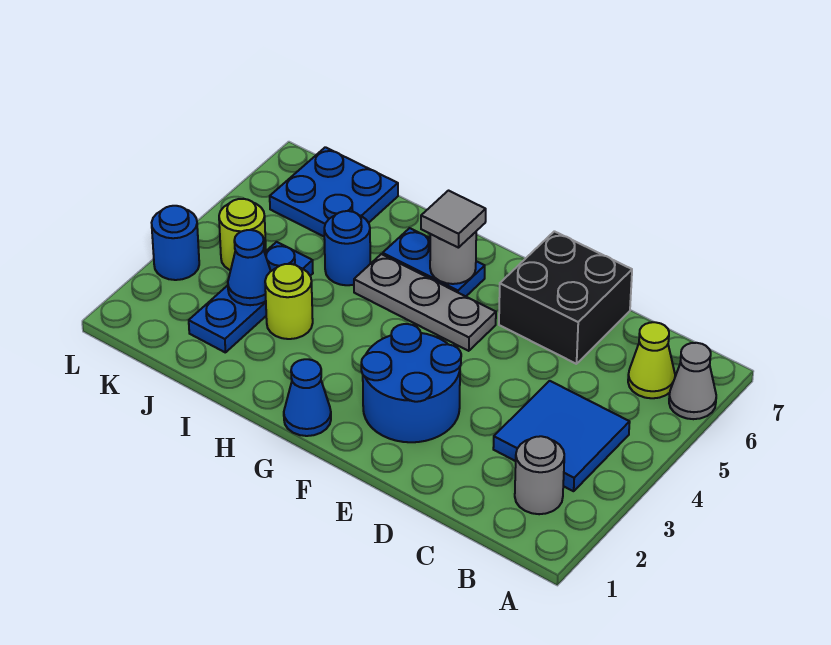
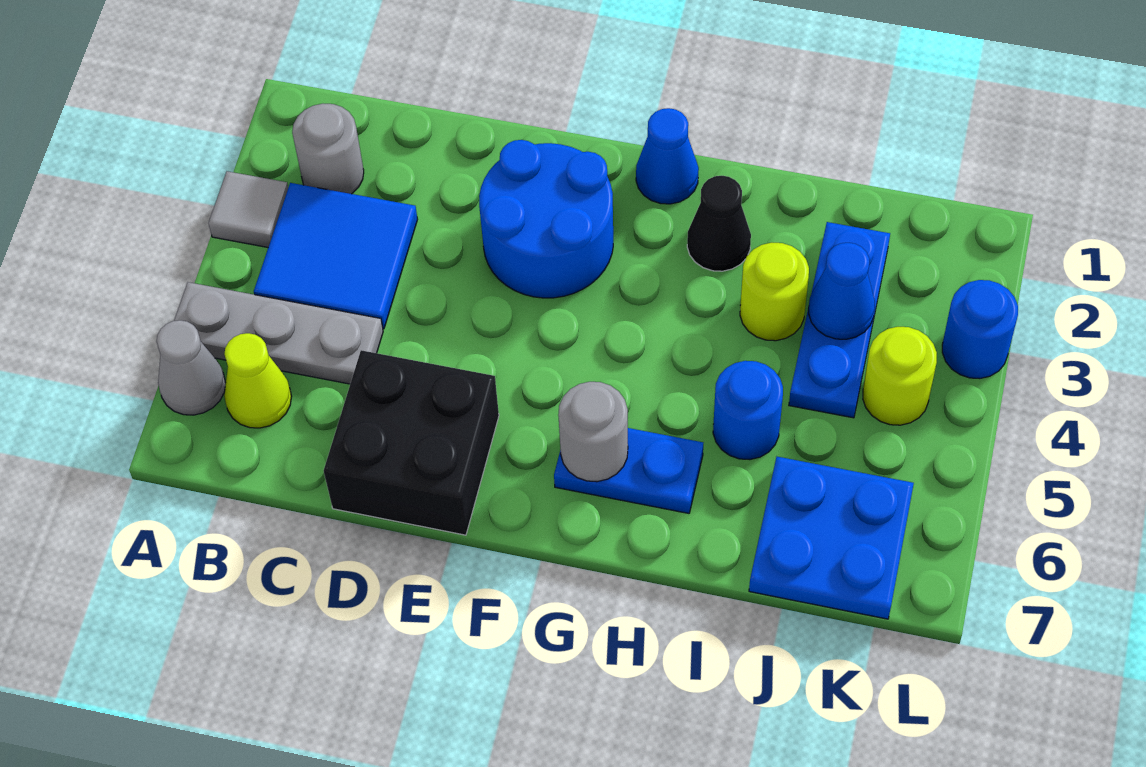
grey 1x3 plate [354,254,496,351] -> grey 1x3 plate moved to [174,282,383,384]
grey 1x1 tile [421,191,486,248] -> grey 1x1 tile moved to [208,171,288,247]
none -> black 1x1 cone [687,176,751,271]

